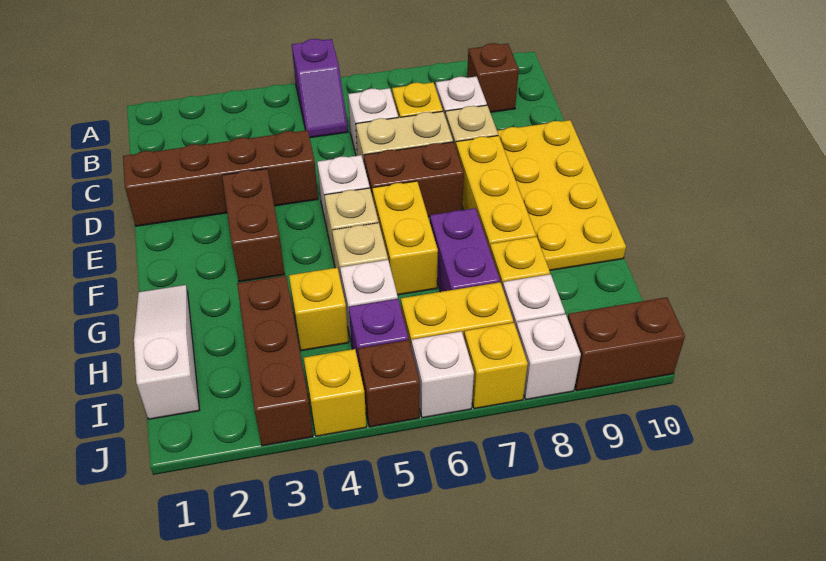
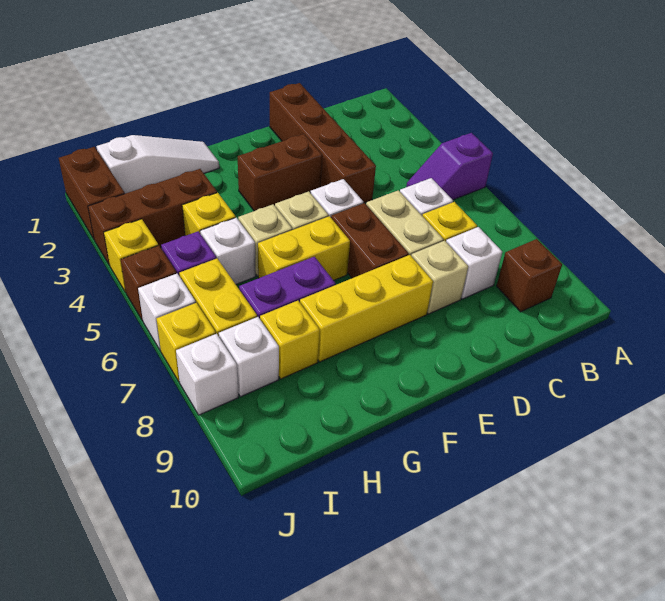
yellow 2x4 plate [497,120,626,270] -> none
brown 1x2 brick [568,297,685,391] -> brown 1x2 brick moved to [59,147,125,239]

